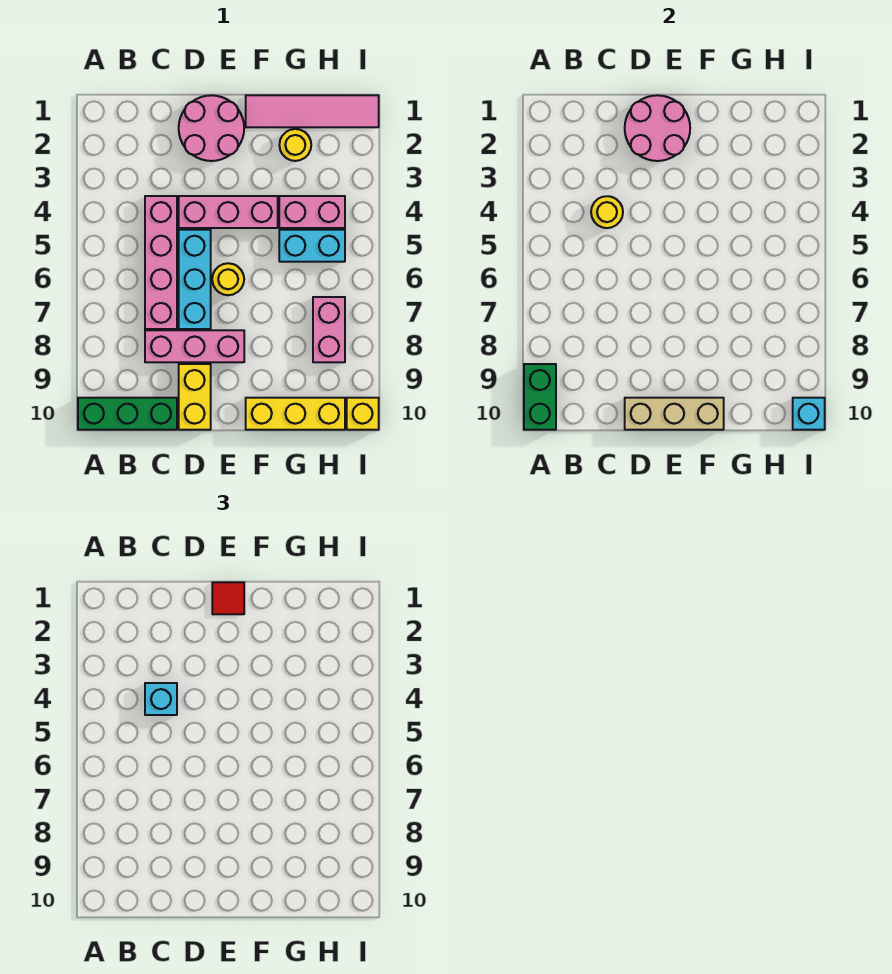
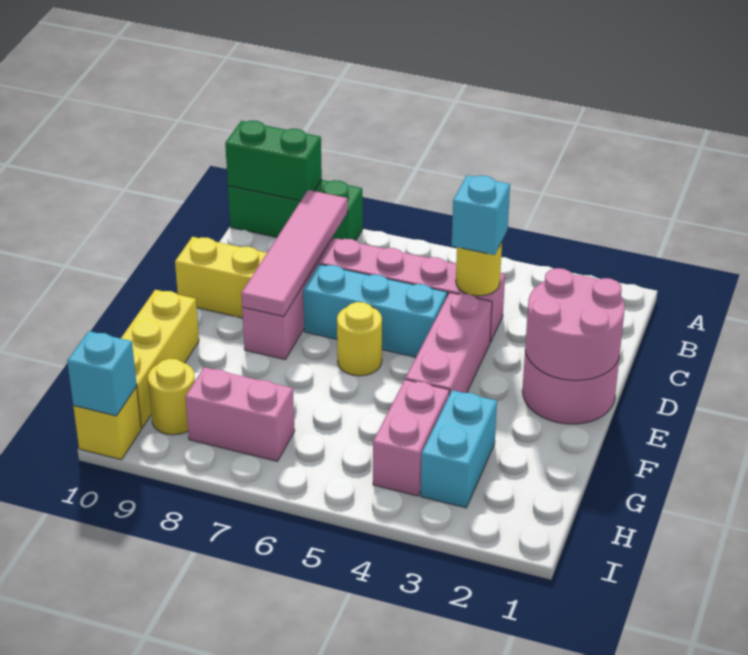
green 1x3 brick [78,398,177,430] -> green 1x3 brick turned to [228,180,363,241]
tan 1x3 brick [625,398,724,430] -> none
red 1x1 tile [212,582,244,614] -> none
pink 1x4 tile [246,95,379,127] -> pink 1x4 tile moved to [241,190,348,316]
yellow 1x1 round brick [279,129,311,161] -> yellow 1x1 round brick moved to [148,359,195,435]
cyan 1x2 brick [279,230,345,262] -> cyan 1x2 brick moved to [421,390,497,508]

